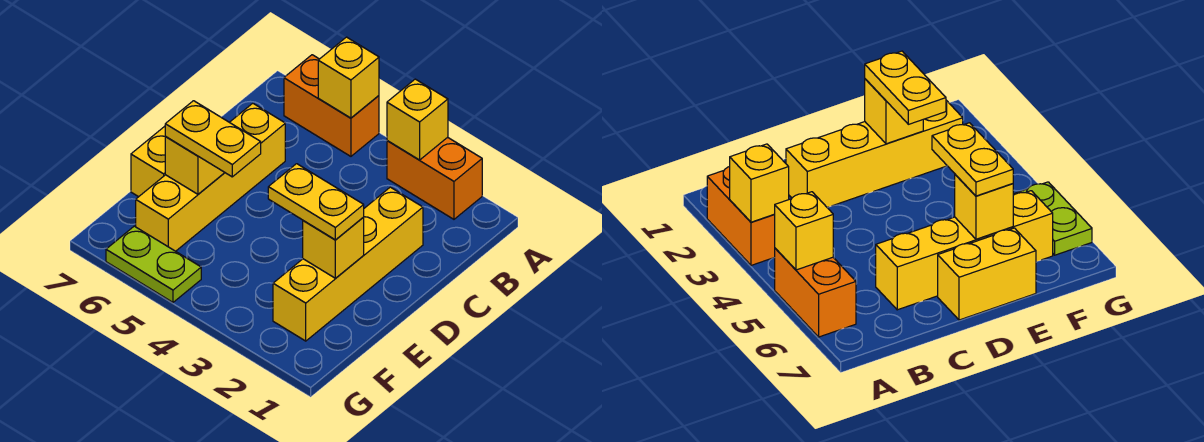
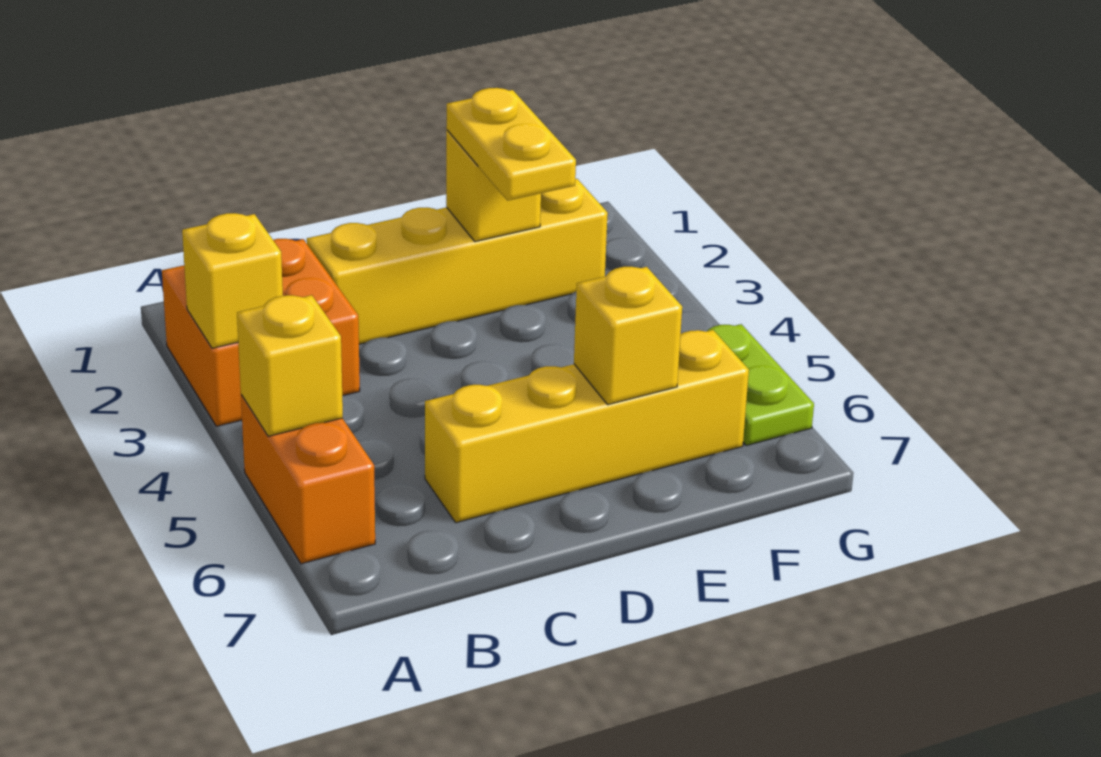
orange 1x2 brick [387,137,482,219] -> orange 2x2 brick [162,239,360,426]
yellow 1x2 brick [131,126,165,197] -> none
yellow 1x2 plate [165,101,261,177] -> none

